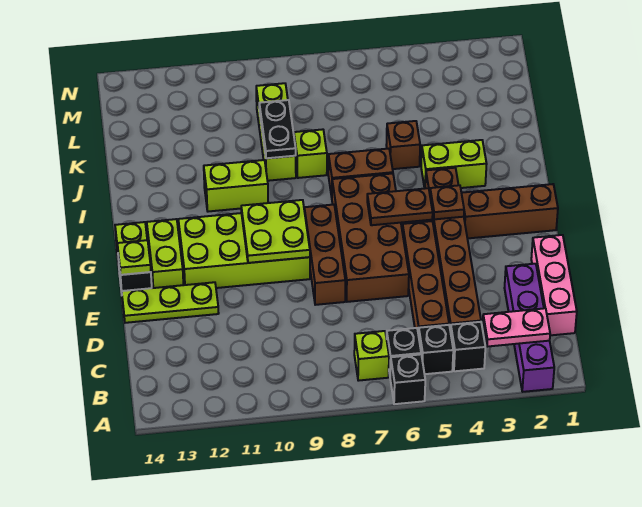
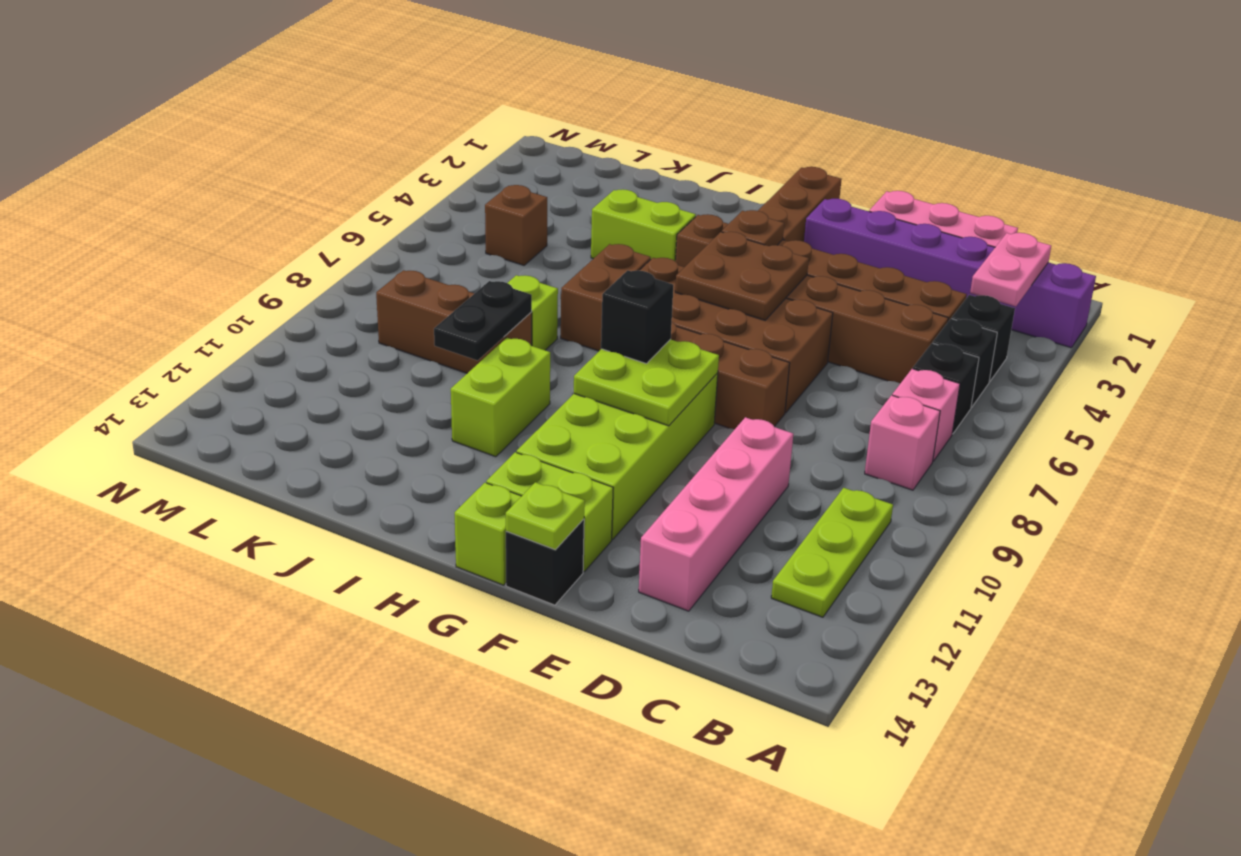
purple 1x4 brick [505,264,554,392] -> purple 1x6 brick [804,199,1096,348]
black 1x1 brick [390,354,425,404] -> black 1x1 brick moved to [601,270,673,364]
lime 1x1 brick [354,331,389,381] -> pink 1x1 brick [892,369,960,461]
none -> pink 1x1 brick [865,395,940,490]
none -> pink 1x4 brick [639,417,793,611]
lime 1x3 plate [122,282,219,323] -> lime 1x3 plate moved to [771,488,893,617]
brown 1x2 plate [367,188,433,225] -> brown 2x2 plate [675,232,809,320]
lime 1x2 brick [421,140,487,188] -> lime 1x2 brick turned to [591,189,696,261]
brown 1x1 brick [386,121,420,169] -> brown 1x1 brick moved to [485,185,547,265]
lime 1x3 brick [256,83,296,181] -> brown 1x3 brick [376,270,532,373]
black 1x2 plate [259,100,296,158] -> black 1x2 plate turned to [434,281,532,360]

